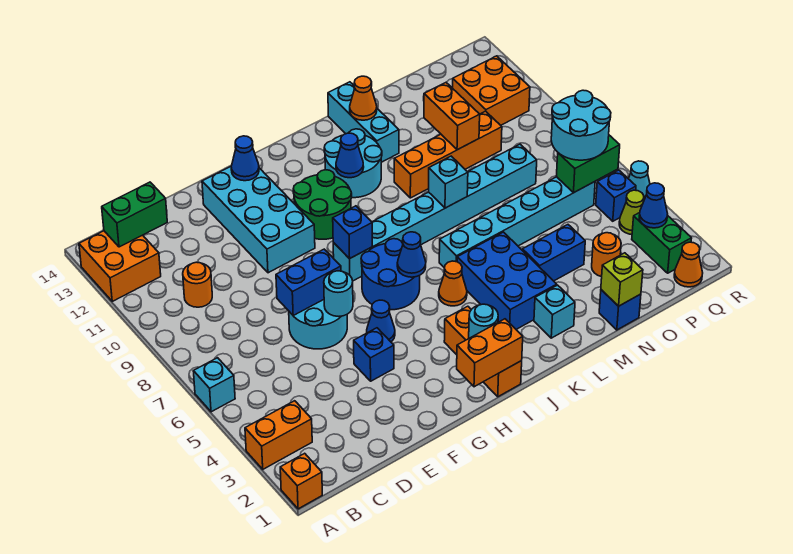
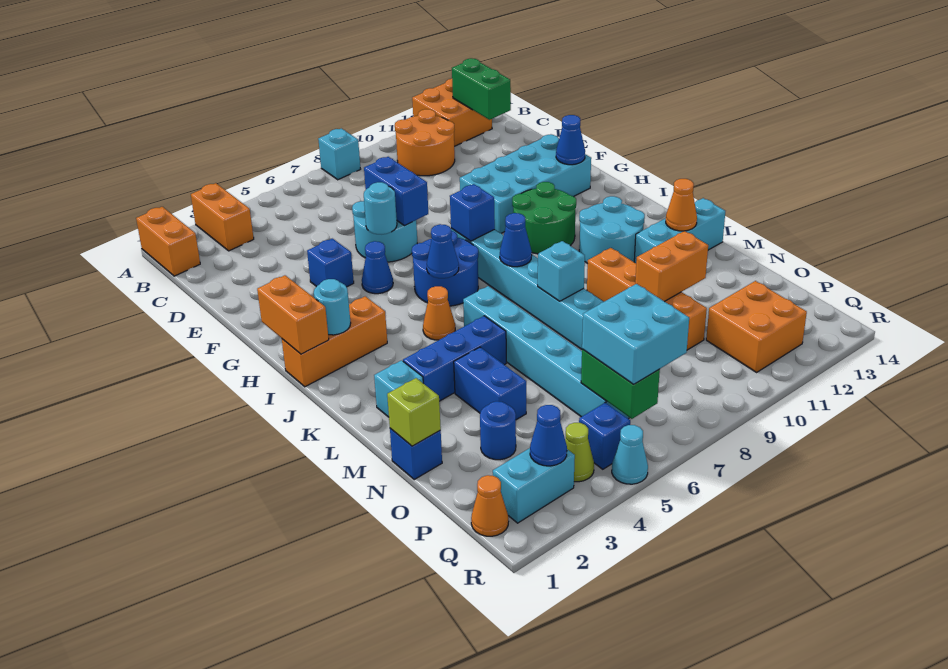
orange 1x1 brick [280,453,322,509] -> orange 1x2 brick [136,207,200,276]
cyan 1x1 brick [193,358,235,412] -> cyan 1x1 brick moved to [318,128,360,180]
orange 1x1 round brick [183,262,212,307] -> orange 2x2 round brick [395,109,455,176]
blue 1x1 cone [336,133,364,178] -> blue 1x1 cone moved to [500,213,532,267]
blue 2x3 brick [457,232,557,329] -> blue 1x3 brick [403,316,506,401]
orange 1x1 round brick [592,233,621,277] -> blue 1x1 round brick [480,401,516,460]
cyan 2x2 round brick [551,90,611,160] -> cyan 2x2 brick [582,284,689,384]
green 1x2 brick [632,213,692,273] -> cyan 1x2 brick [493,448,575,523]

